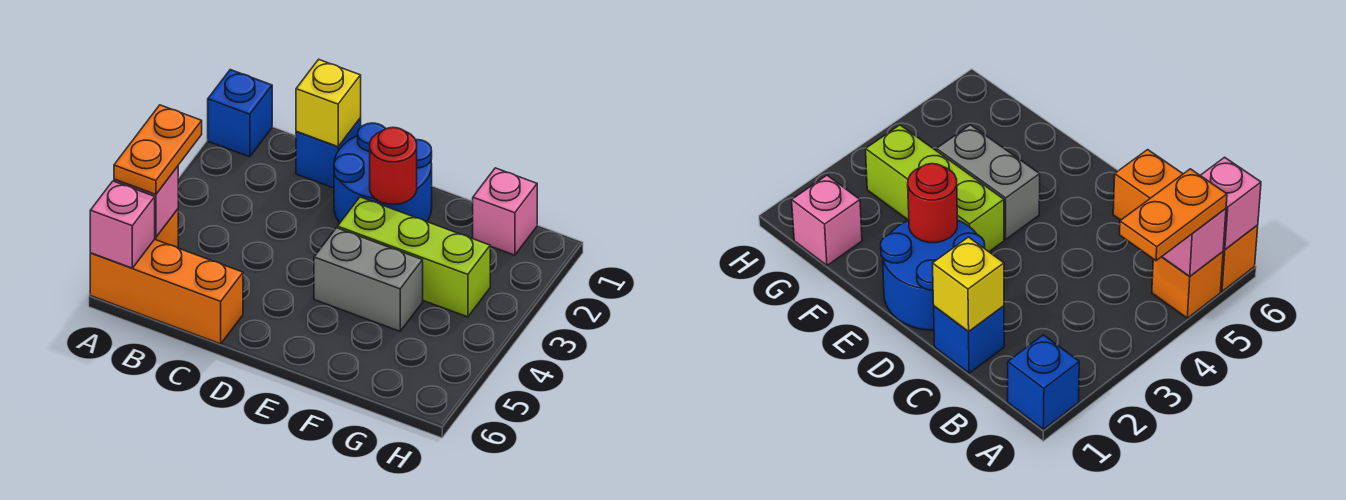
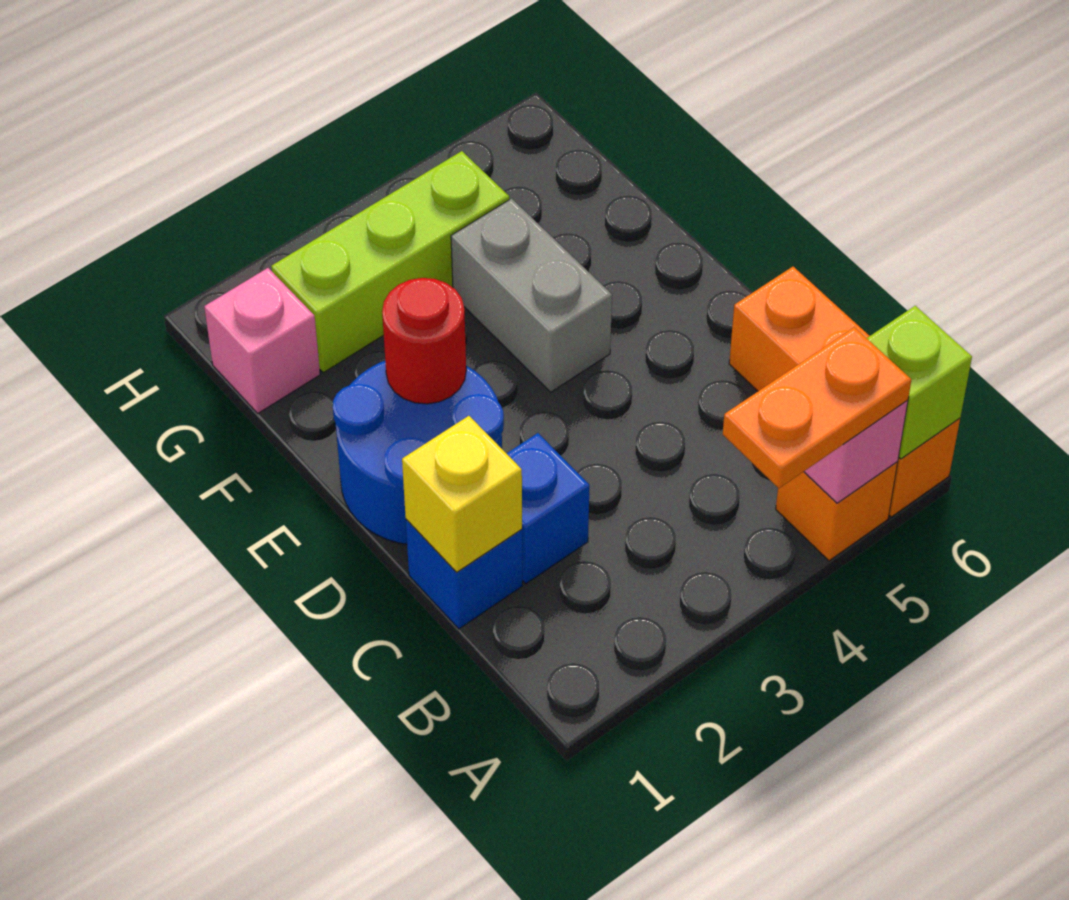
blue 1x1 brick [208,70,272,157] -> blue 1x1 brick moved to [506,433,590,584]
pink 1x1 brick [90,181,155,268] -> lime 1x1 brick [867,306,972,459]
lime 1x3 brick [338,197,490,317] -> lime 1x3 brick turned to [271,151,509,373]

